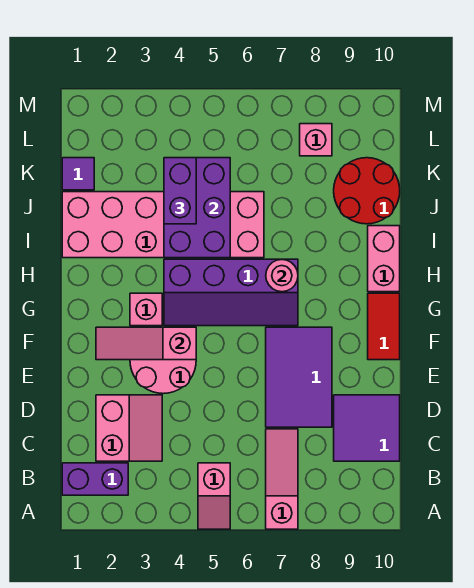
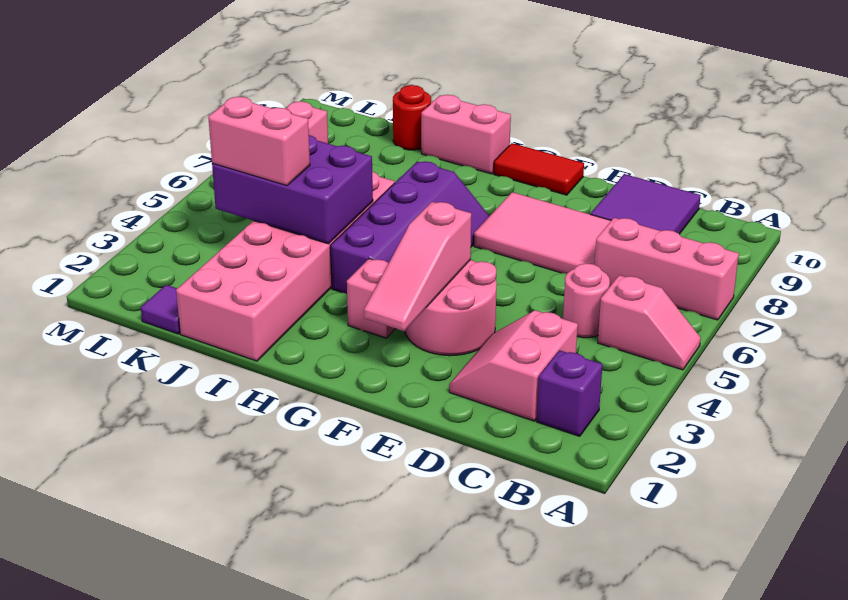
pink 1x3 slope [266,429,298,529] -> pink 1x3 brick [595,218,739,320]
purple 1x2 brick [62,463,128,495] -> purple 1x1 brick [537,350,603,436]
pink 2x2 slope [96,395,162,461] -> pink 2x2 slope turned to [449,310,578,421]
purple 2x3 tile [266,327,332,427] -> pink 2x3 tile [474,192,611,274]
pink 1x1 round brick [266,259,298,292] -> pink 1x1 round brick moved to [563,263,610,338]
purple 1x2 brick [164,158,196,224] -> pink 1x2 brick [208,97,310,185]
red 2x2 round brick [334,158,400,224] -> red 1x1 round brick [393,85,431,150]

